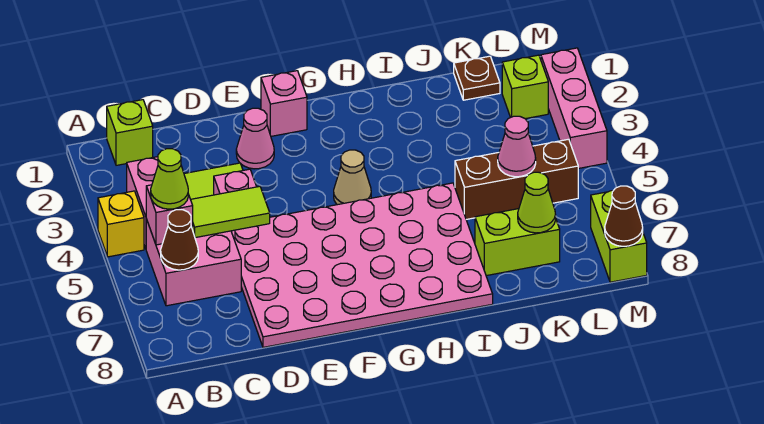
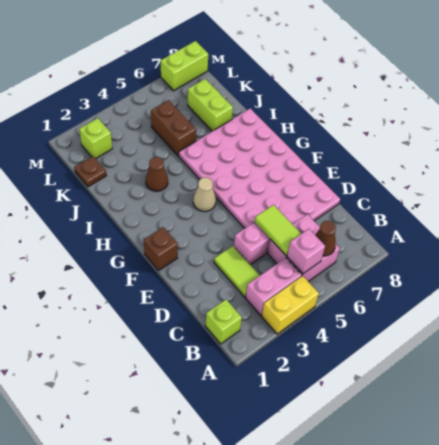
yellow 1x1 brick [98,191,144,257] -> yellow 1x2 brick [262,276,319,334]
lime 1x1 cone [151,149,188,209] -> none
pink 1x1 cone [236,108,274,169] -> none
pink 1x1 brick [261,71,307,136] -> brown 1x1 brick [144,227,178,270]
brown 1x3 brick [455,139,578,219] -> brown 1x2 brick [151,100,196,156]
pink 1x1 cone [498,116,536,177] -> none
lime 1x1 cone [518,172,556,233] -> none
pink 1x3 brick [541,48,607,169] -> none
brown 1x1 cone [605,186,643,246] -> brown 1x1 cone moved to [146,157,168,191]

